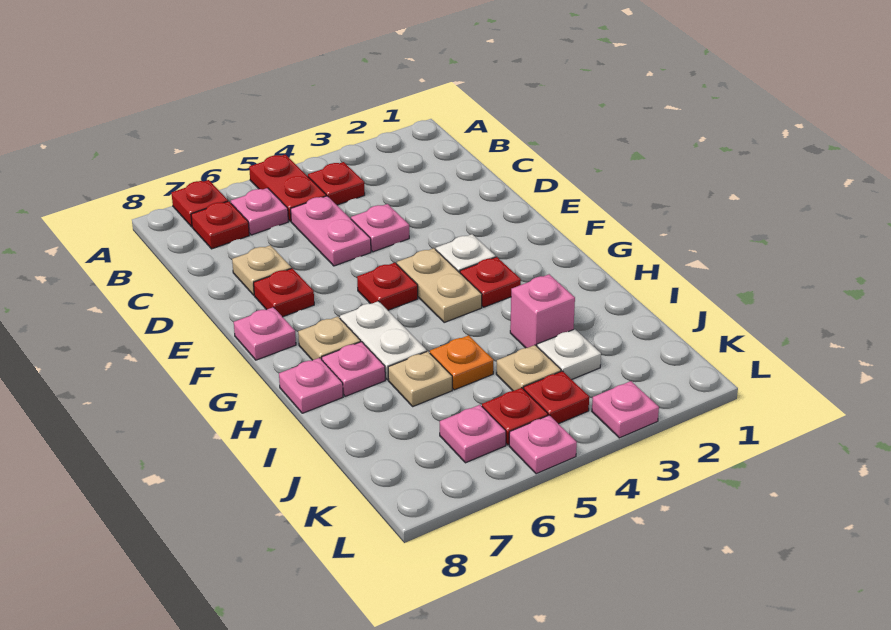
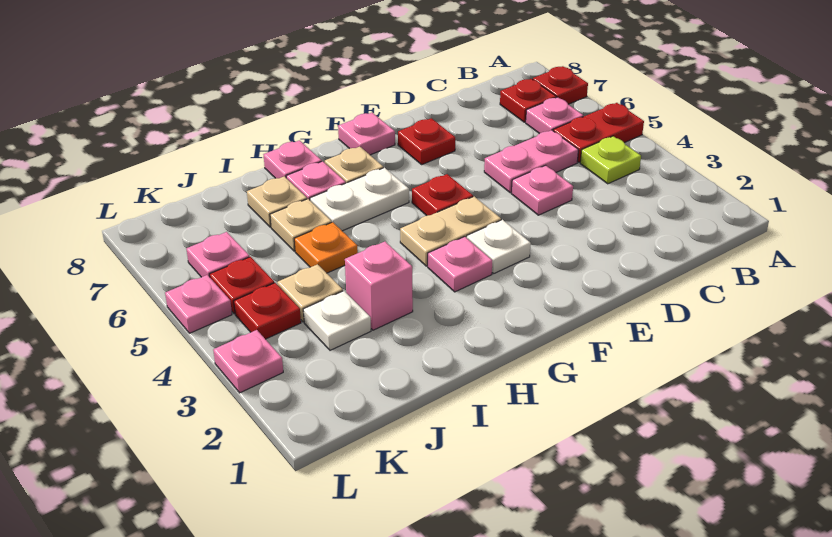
red 1x1 plate [308,162,365,205] -> lime 1x1 plate [580,136,641,184]
tan 1x1 plate [232,245,291,295] -> tan 1x1 plate moved to [247,176,307,227]
red 1x1 plate [460,257,521,307] -> pink 1x1 plate [428,237,492,292]

